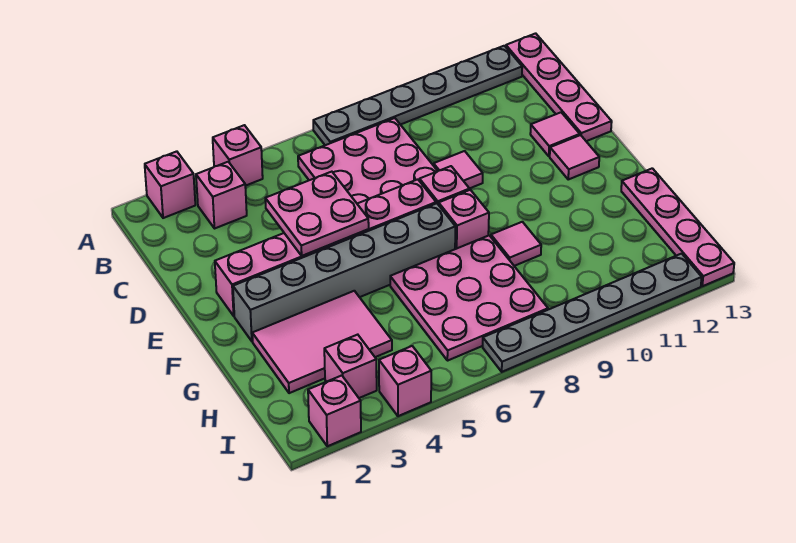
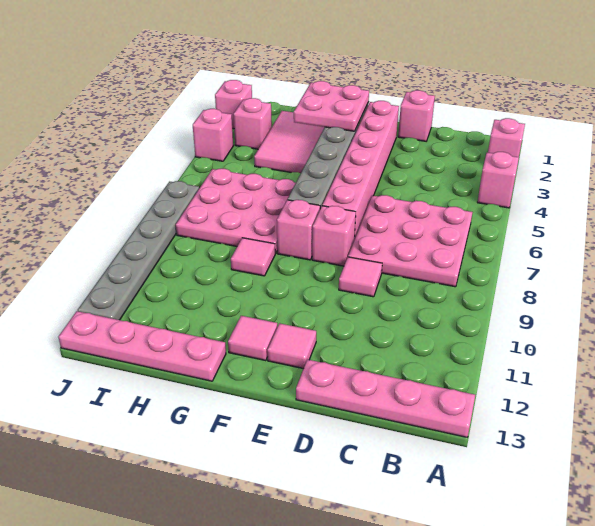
grey 1x6 plate [313,46,522,145] -> none
pink 1x1 brick [196,162,247,228] -> pink 1x1 brick moved to [398,90,435,141]
pink 2x2 plate [265,172,369,256] -> pink 2x2 plate moved to [294,81,369,131]
pink 1x1 tile [530,112,580,156] -> pink 1x1 tile moved to [228,316,277,361]

